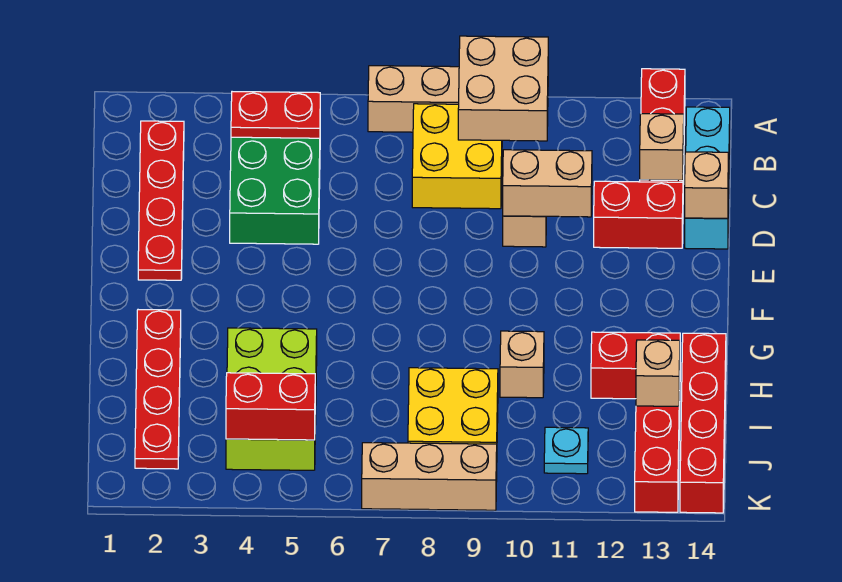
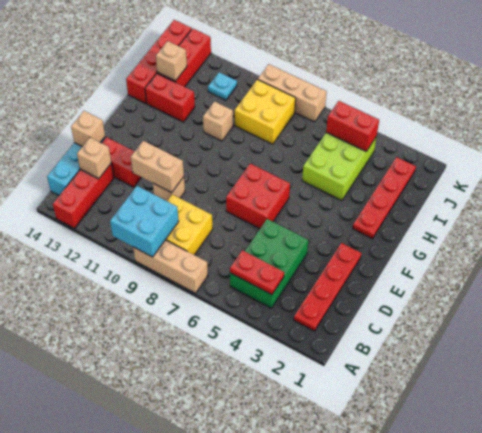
tan 2x2 brick [458,36,548,141] -> cyan 2x2 brick [110,186,179,257]
none -> red 2x2 brick [226,164,290,229]

